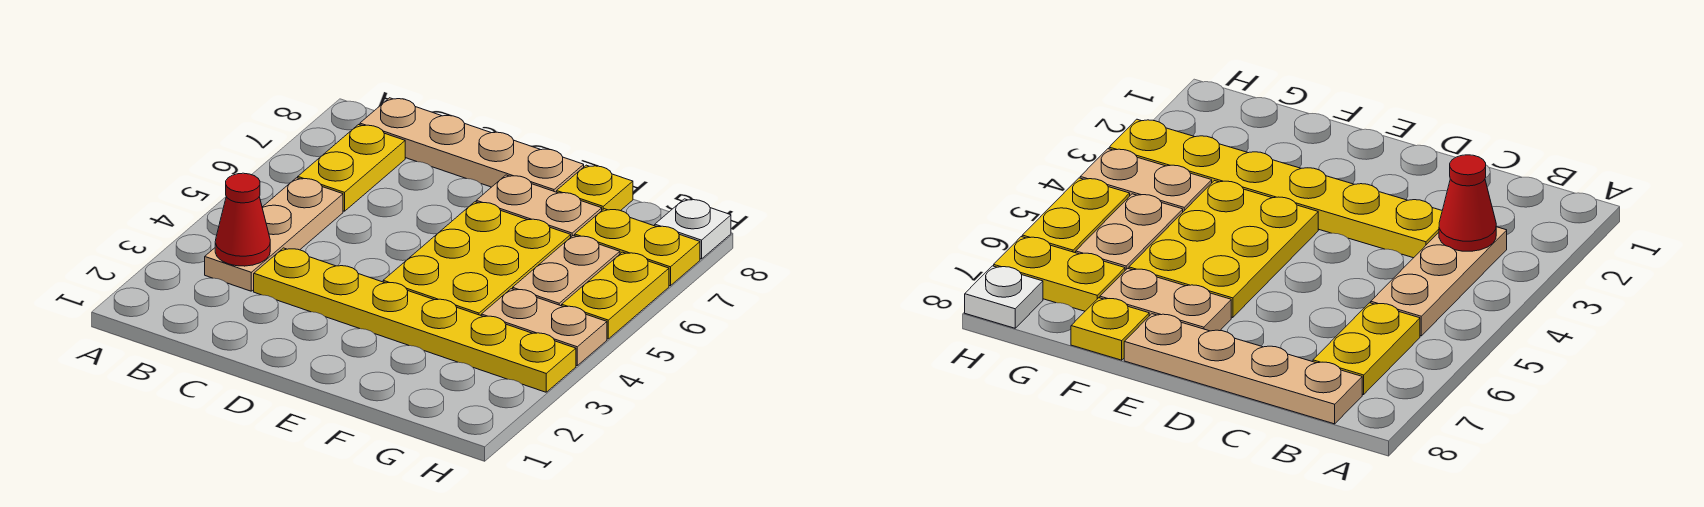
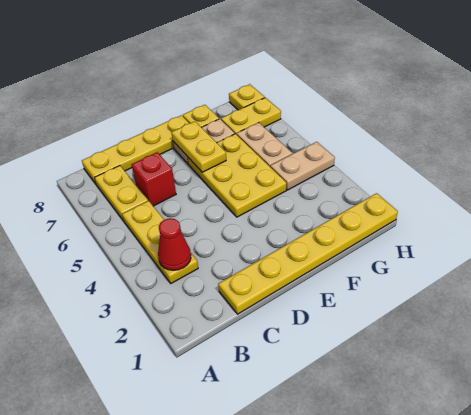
tan 1x3 plate [205,178,343,291] -> yellow 1x3 plate [122,201,198,283]
tan 1x4 plate [360,98,584,192] -> yellow 1x4 plate [82,115,189,184]
yellow 1x6 plate [254,248,576,392] -> yellow 1x6 plate moved to [218,193,398,314]
none -> red 1x1 brick [131,152,176,206]
yellow 1x2 plate [562,252,669,339] -> yellow 1x2 plate moved to [171,121,226,172]
white 1x1 plate [655,199,731,259] -> yellow 1x1 plate [229,84,265,110]

